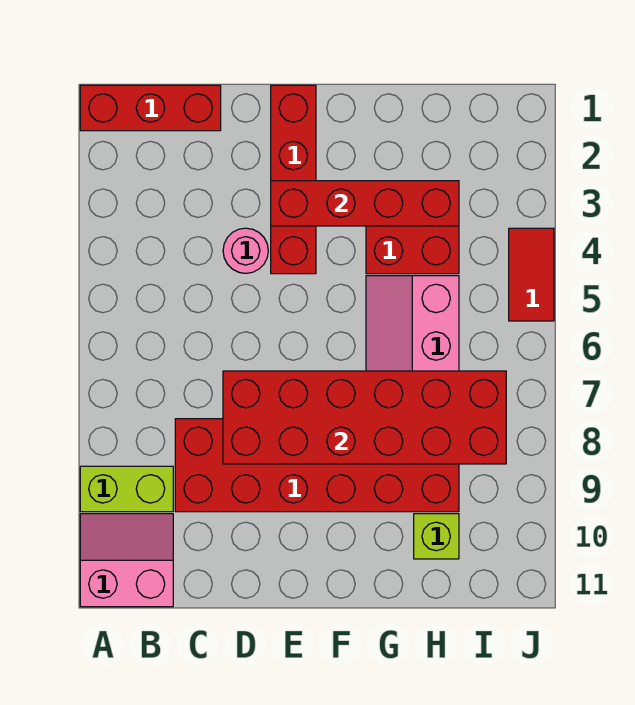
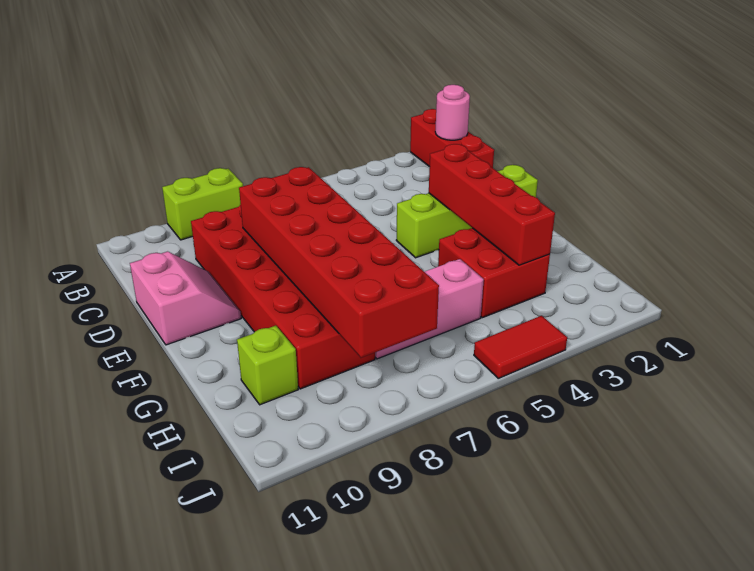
lime 1x2 brick [80,466,173,512] -> lime 1x2 brick turned to [162,168,243,240]
pink 2x2 slope [80,514,173,607] -> pink 2x2 slope moved to [130,251,241,345]
pink 1x1 round brick [223,228,268,273] -> pink 1x1 round brick moved to [435,85,470,140]
red 1x4 brick [271,85,316,274] -> lime 1x4 brick [396,165,538,258]

